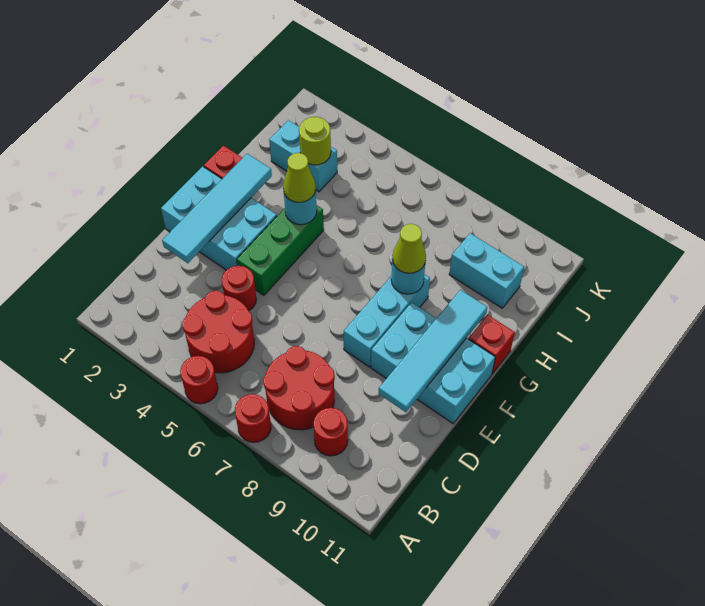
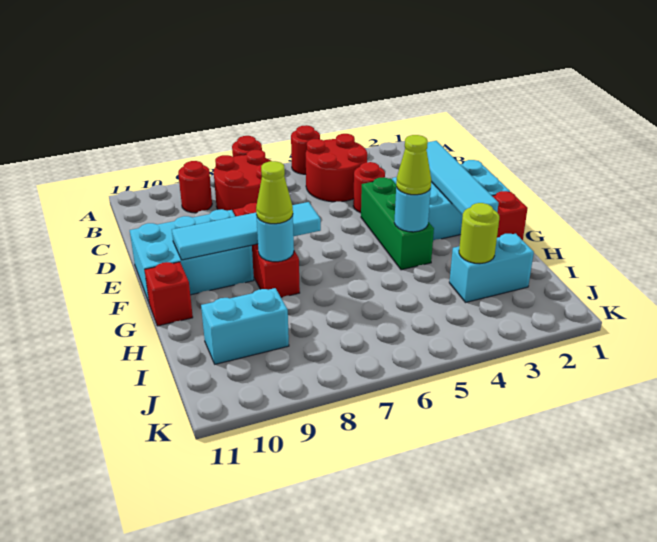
cyan 1x4 tile [379,290,487,412] -> cyan 1x4 tile turned to [172,202,321,260]
cyan 1x3 brick [344,274,430,367] -> red 1x3 brick [233,203,300,297]

